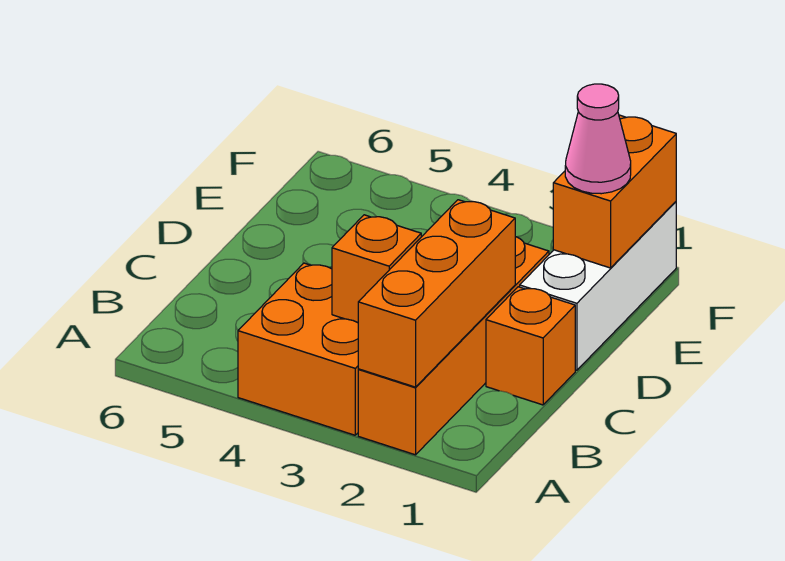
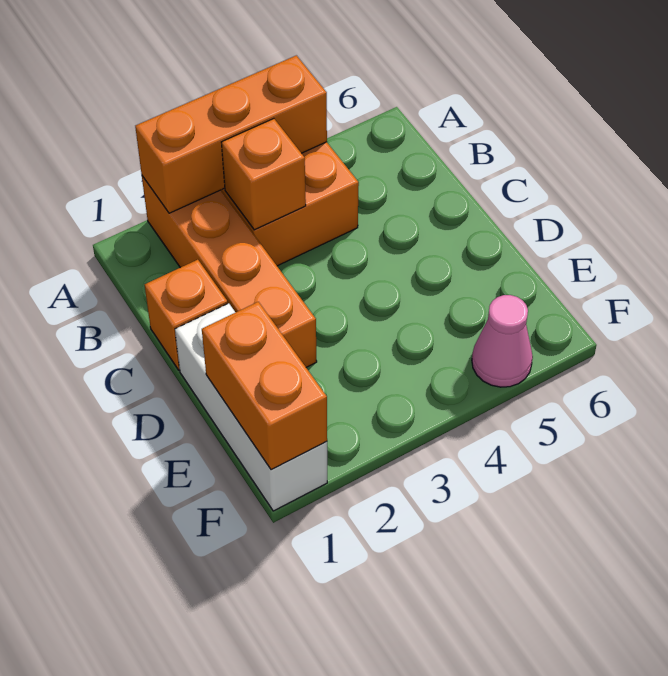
orange 1x3 brick [358,200,515,387] -> orange 1x3 brick turned to [135,55,327,213]
pink 1x1 cone [565,84,631,194] -> pink 1x1 cone moved to [472,295,533,387]

